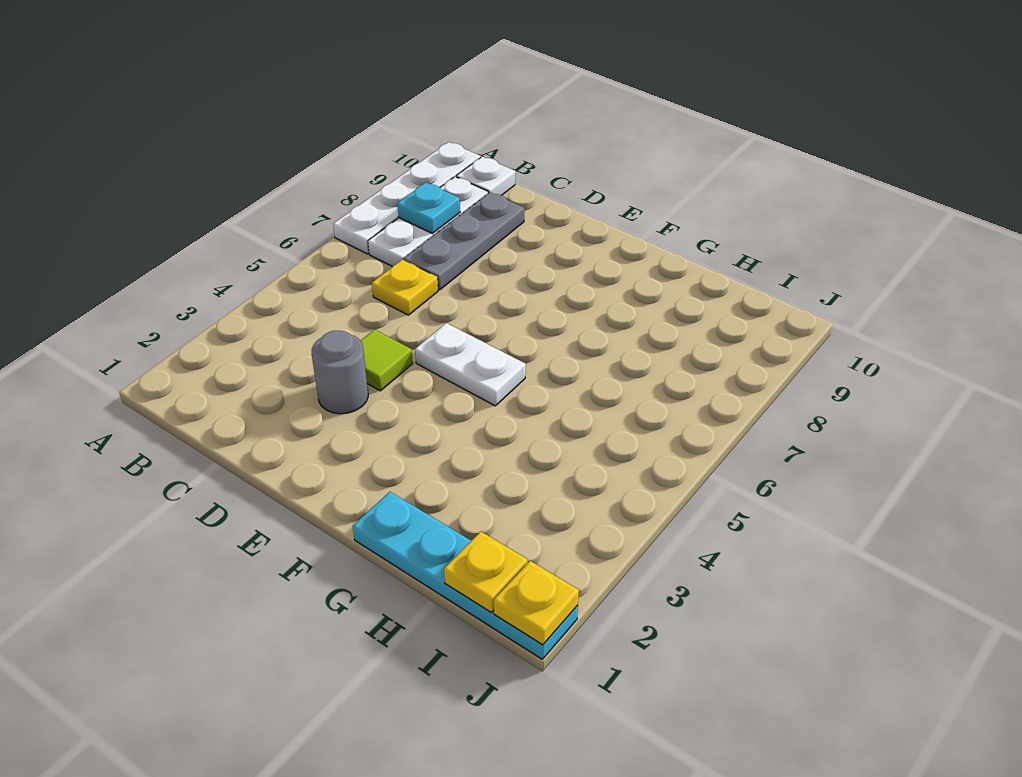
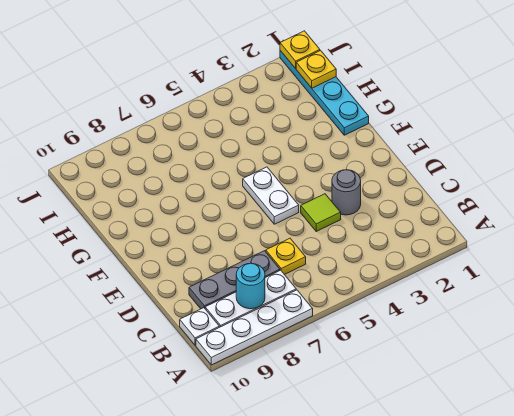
cyan 1x1 plate [397,183,460,234] -> cyan 1x1 round brick [236,263,265,309]

